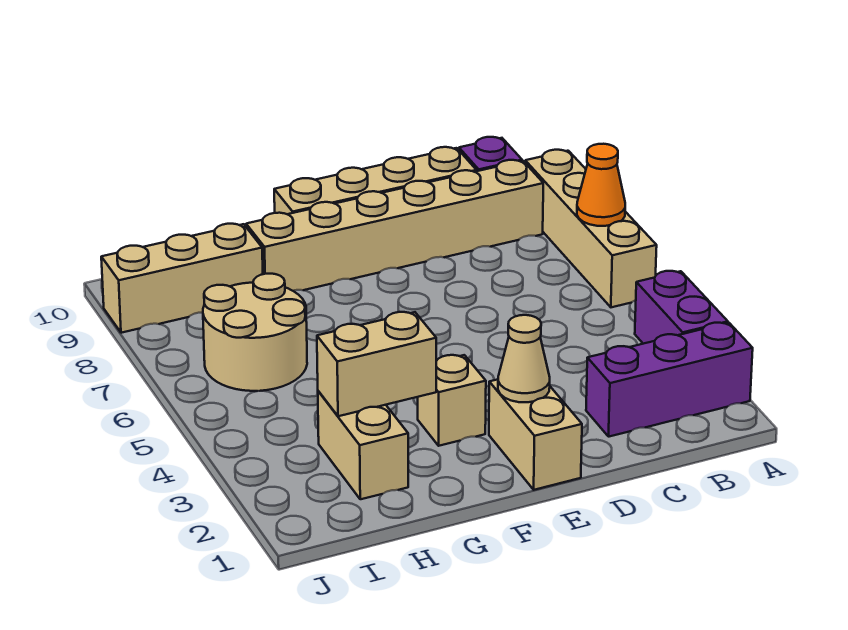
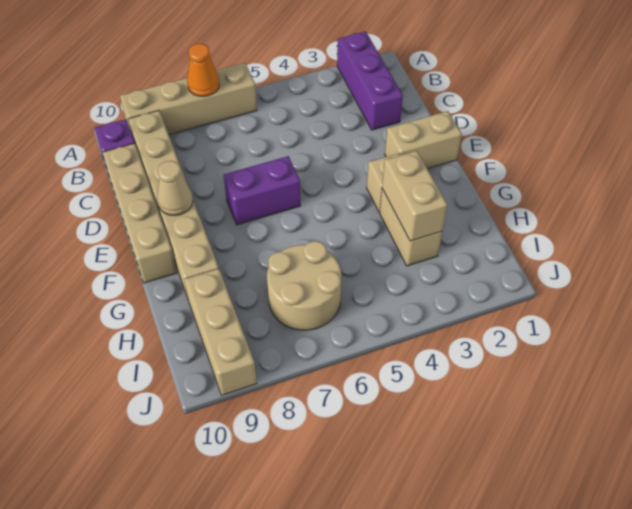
purple 1x2 brick [635,271,728,344] -> purple 1x2 brick moved to [224,156,301,225]
tan 1x1 cone [498,315,550,402] -> tan 1x1 cone moved to [157,161,193,216]
tan 1x2 brick [318,391,408,499] -> tan 1x2 brick turned to [380,189,442,266]

